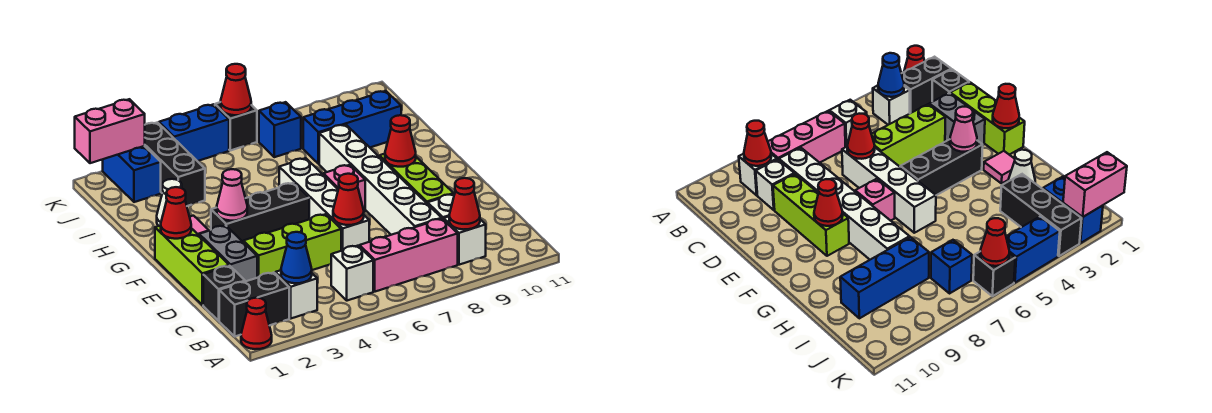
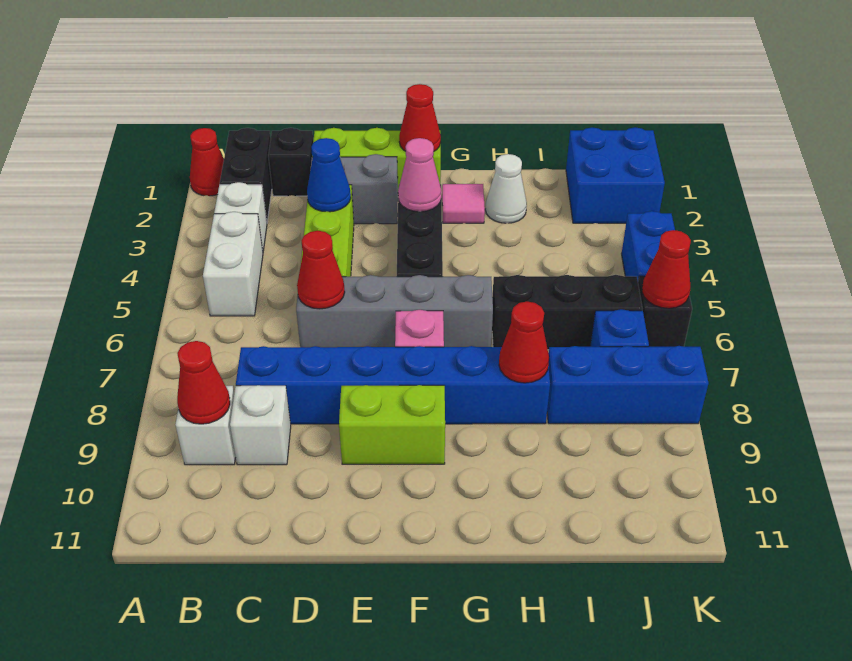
blue 1x1 cone [281,232,312,283] -> blue 1x1 cone moved to [307,138,351,212]
white 1x1 brick [331,246,373,301] -> white 1x2 brick [203,212,263,316]
pink 1x3 brick [360,219,458,292] -> none
white 1x6 brick [319,125,442,235] -> blue 1x6 brick [236,346,550,424]
white 1x4 brick [279,158,369,251] -> grey 1x4 brick [296,275,493,347]
lime 1x3 brick [379,154,454,204] -> lime 1x2 brick [339,385,445,464]
red 1x1 cone [385,115,416,167] -> red 1x1 cone moved to [499,302,549,383]
black 1x3 brick [145,122,205,206] -> black 1x3 brick moved to [492,275,642,350]
blue 1x3 brick [303,91,401,164] -> blue 1x3 brick turned to [547,346,709,424]
blue 1x2 brick [103,146,161,202] -> blue 2x2 brick [566,127,665,223]
pink 1x2 brick [75,99,145,163] -> none

